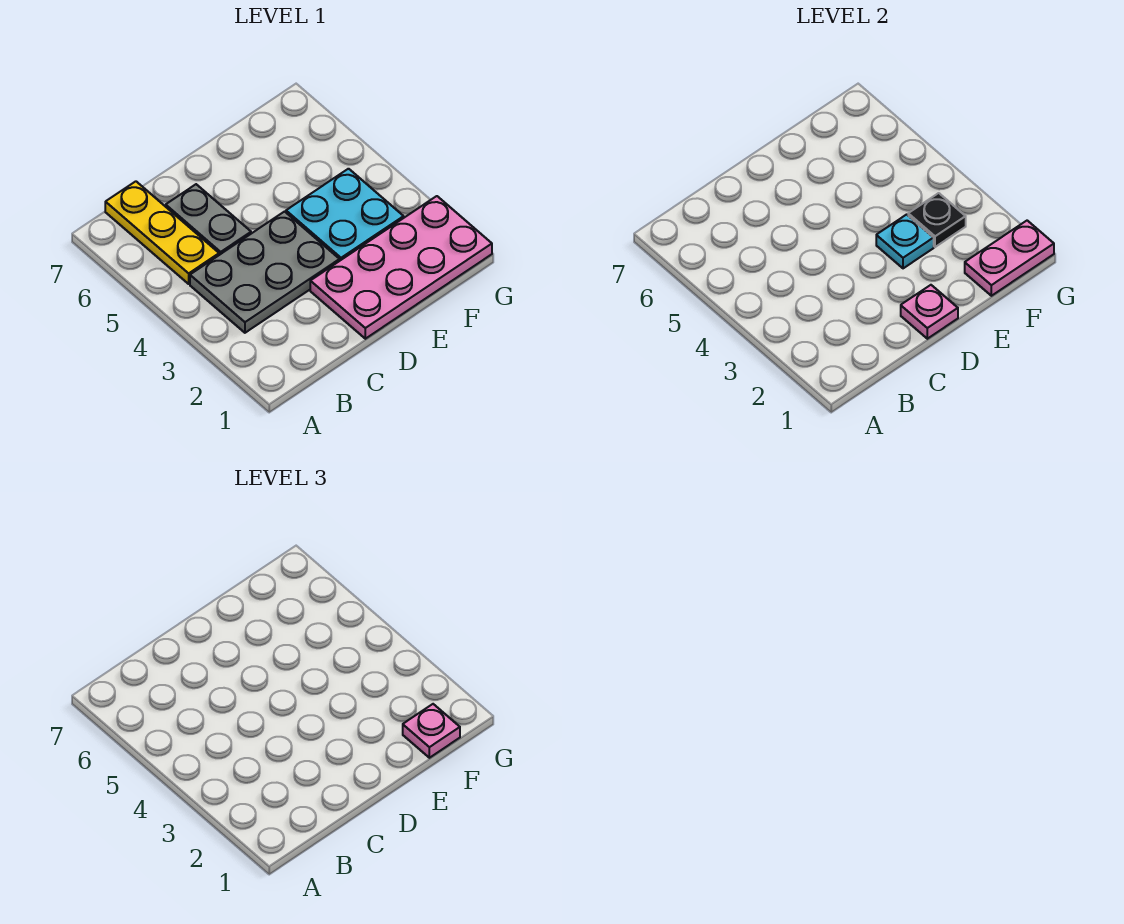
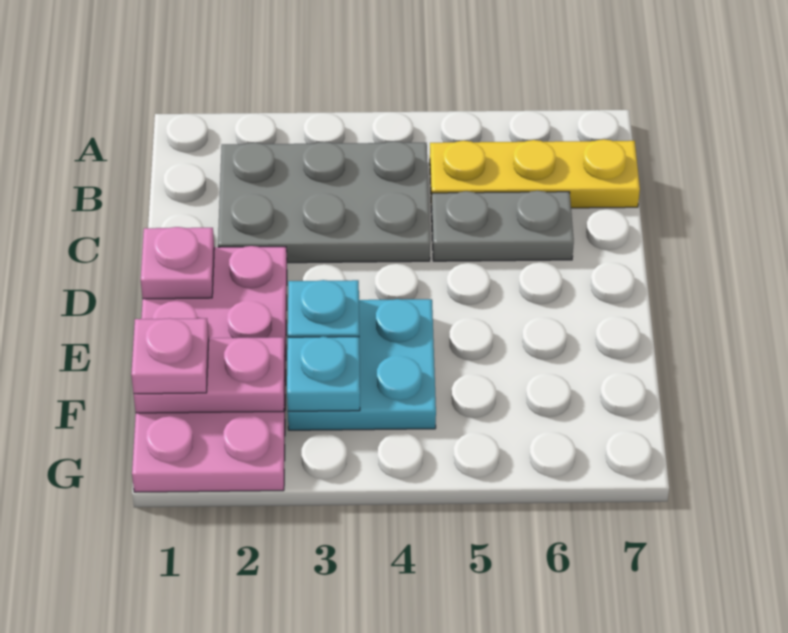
grey 2x3 plate [190,212,340,333] -> grey 2x3 plate turned to [218,141,430,263]
pink 1x2 plate [965,221,1054,296] -> pink 1x2 plate turned to [134,337,285,413]
black 1x1 plate [908,193,966,247] -> cyan 1x1 plate [287,337,360,411]

